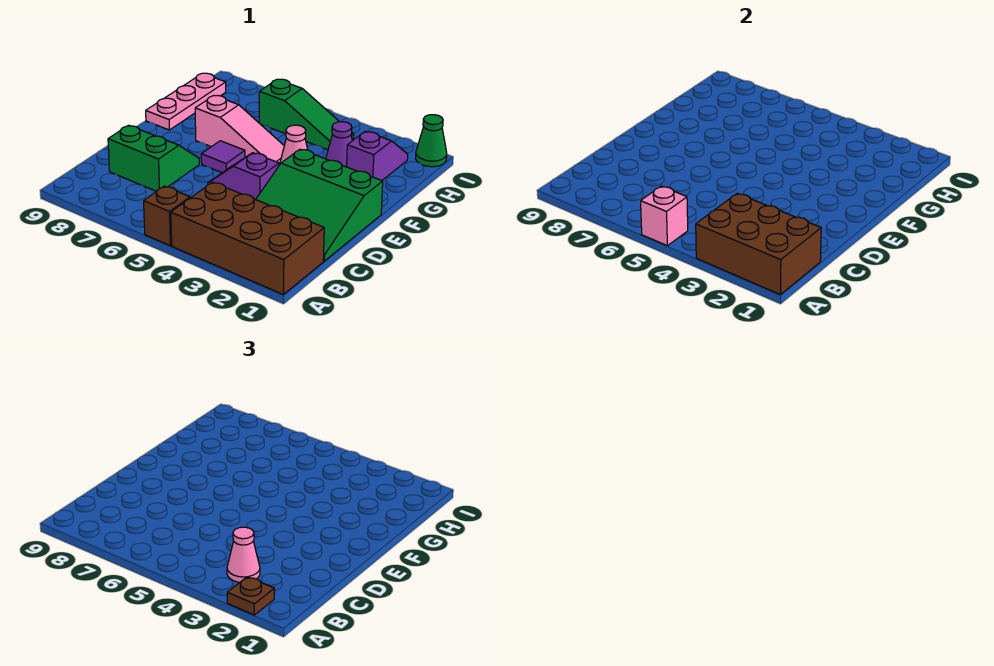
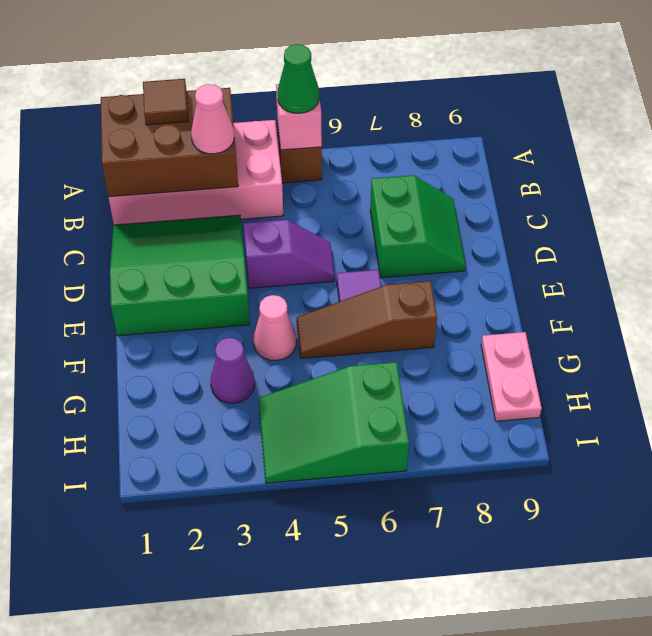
brown 2x4 brick [171,182,324,294] -> pink 2x4 brick [108,120,283,225]
brown 1x1 plate [227,577,274,615] -> brown 1x1 tile [143,79,188,125]
green 2x2 slope [108,125,199,191] -> green 2x2 slope turned to [370,175,466,278]
pink 1x3 slope [195,95,284,165] -> brown 1x3 slope [297,281,437,358]
pink 1x3 plate [146,73,226,130] -> pink 1x2 plate [481,332,542,421]
purple 1x2 slope [347,131,408,180] -> none
green 1x3 slope [259,79,354,150] -> green 2x3 slope [258,362,409,483]
green 1x1 cone [416,115,447,167] -> green 1x1 cone moved to [277,44,319,113]

